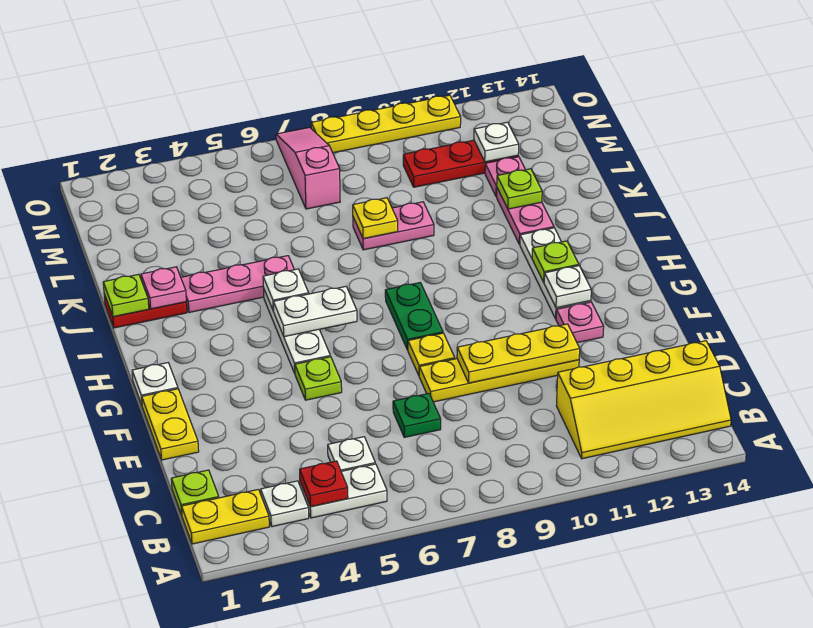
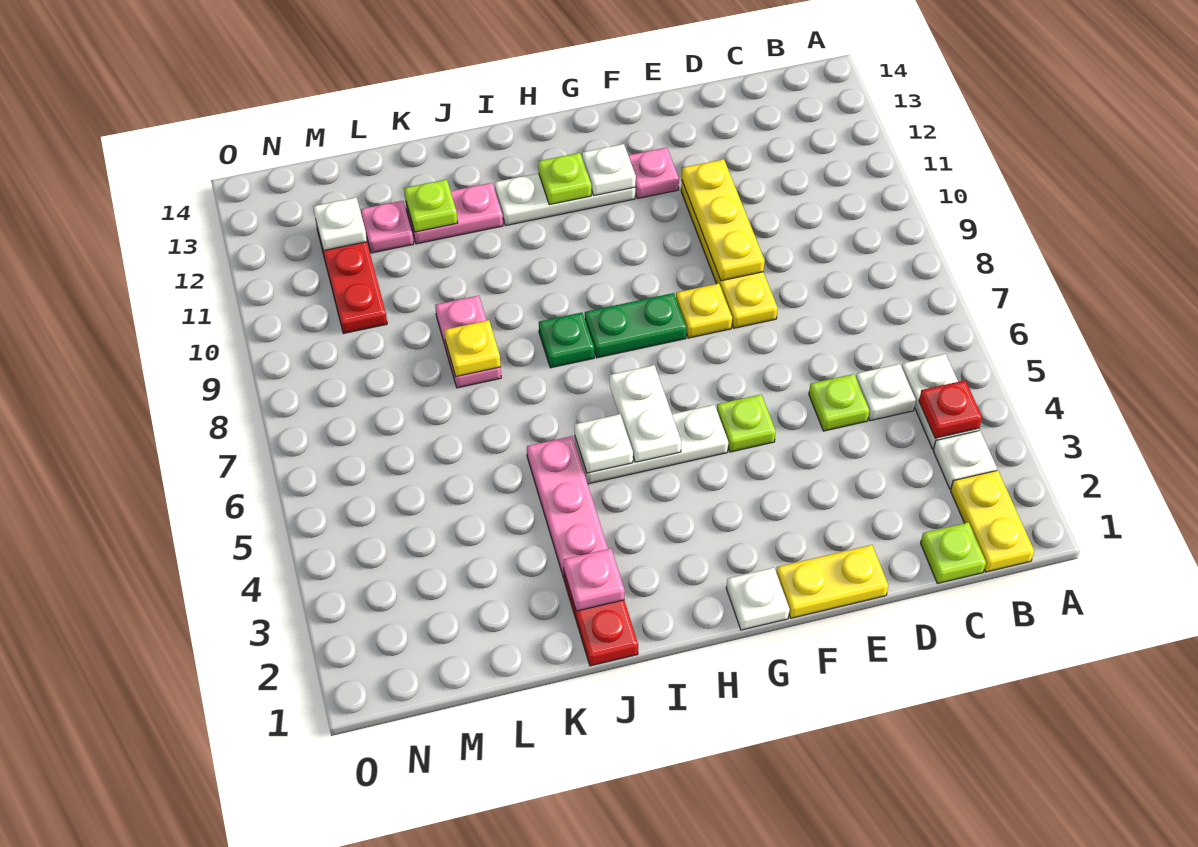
yellow 2x4 slope [556,341,731,459] -> none
green 1x1 plate [393,393,441,437] -> green 1x1 plate moved to [539,312,594,368]
lime 1x1 plate [103,274,149,317] -> lime 1x1 plate moved to [809,374,869,431]
pink 1x3 slope [276,127,340,209] -> none
yellow 1x4 plate [311,95,461,153] -> none

